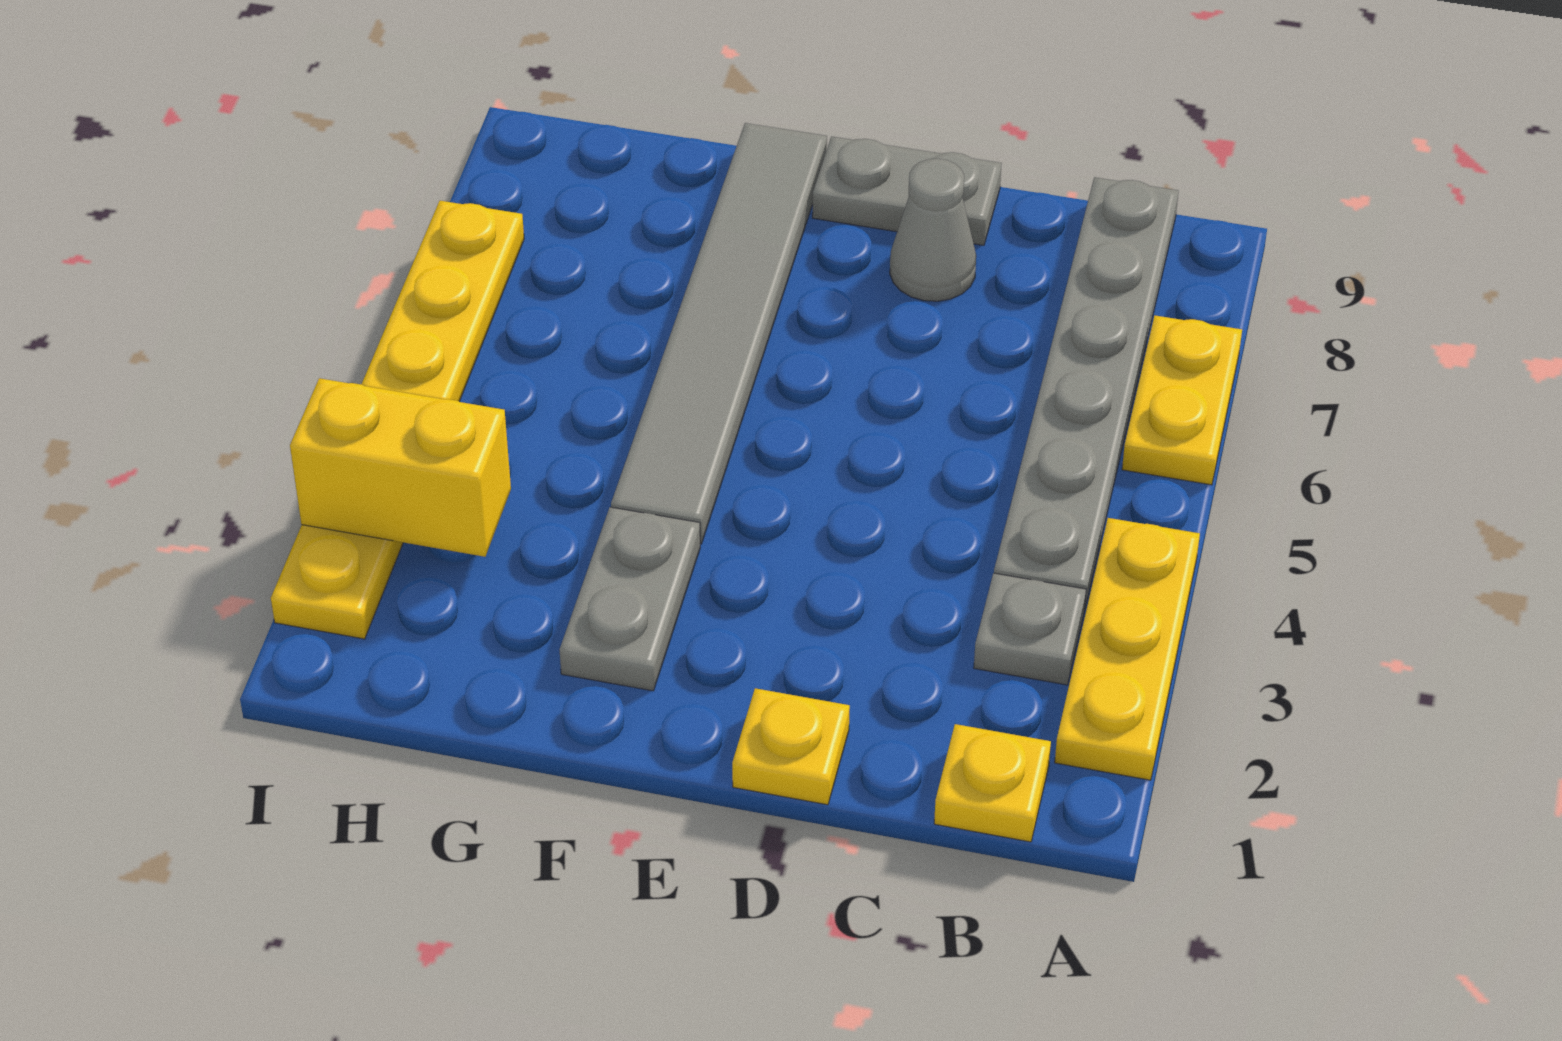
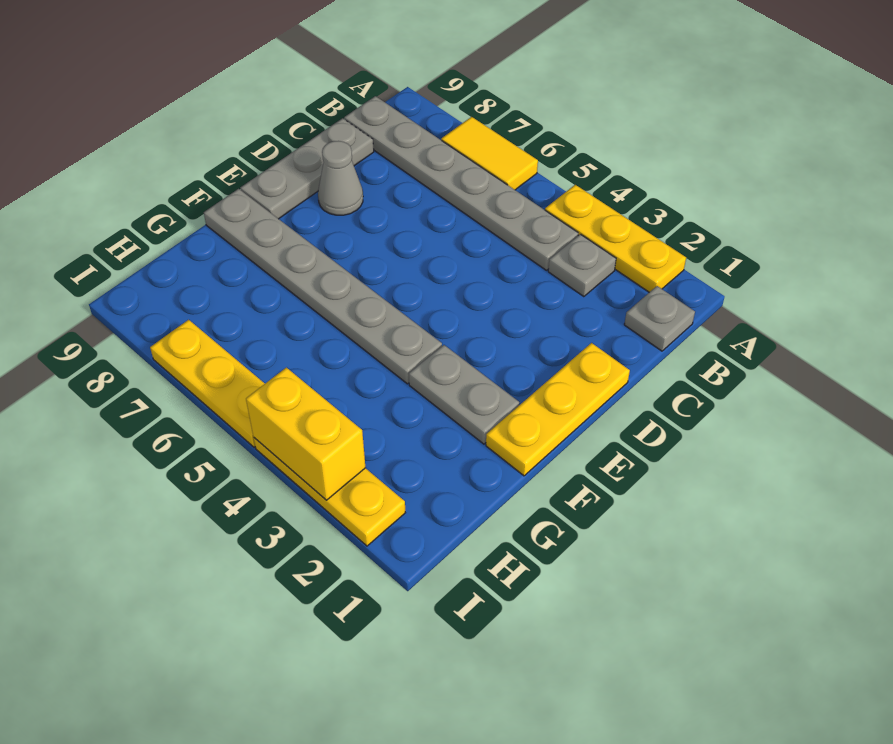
yellow 1x2 plate [1122,315,1242,485] -> yellow 1x2 tile [441,117,538,190]
yellow 1x1 plate [934,724,1051,842] -> grey 1x1 plate [624,286,695,351]
yellow 1x1 plate [732,688,850,805] -> yellow 1x3 plate [486,343,630,476]
grey 1x2 plate [812,136,1002,245] -> grey 1x3 plate [241,118,374,219]
grey 1x6 tile [611,123,827,544] -> grey 1x6 plate [204,189,442,384]
yellow 1x2 brick [290,378,511,557] -> yellow 1x2 brick turned to [246,368,366,500]

